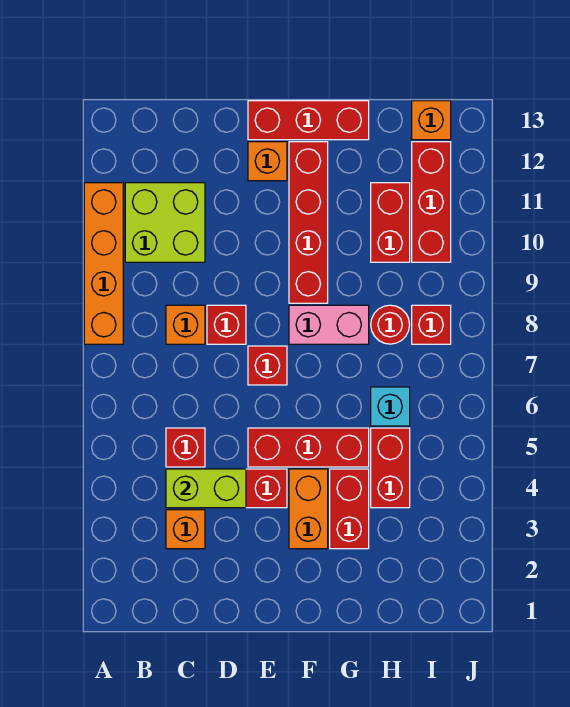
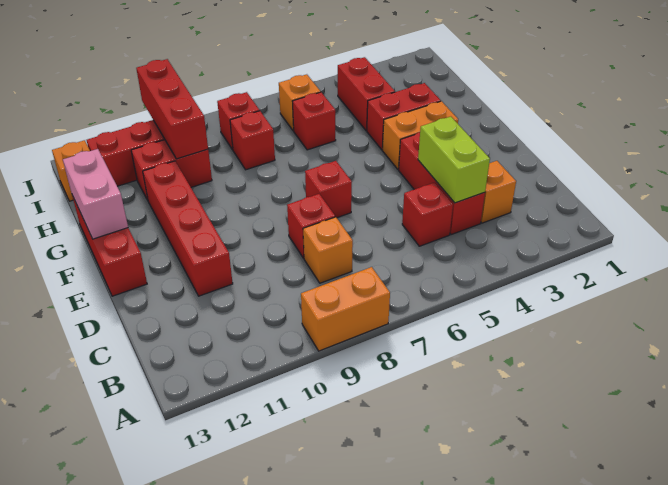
orange 1x4 brick [84,183,123,344] -> orange 1x2 brick [301,267,390,351]
lime 2x2 brick [125,183,205,262] -> none
red 1x3 brick [248,428,369,467] -> red 1x3 brick moved to [136,59,208,159]
orange 1x1 brick [248,142,287,181] -> orange 1x1 brick moved to [279,74,321,131]
pink 1x2 brick [289,305,369,344] -> pink 1x2 brick moved to [63,149,128,239]
red 1x4 brick [289,142,328,303] -> red 1x4 brick turned to [143,161,233,296]
red 1x2 brick [371,428,410,508] -> red 1x2 brick turned to [338,57,395,131]
cyan 1x1 brick [371,387,410,426] -> red 1x1 brick [292,92,336,150]
red 1x1 round brick [371,305,410,344] -> red 1x1 brick [230,111,275,170]

